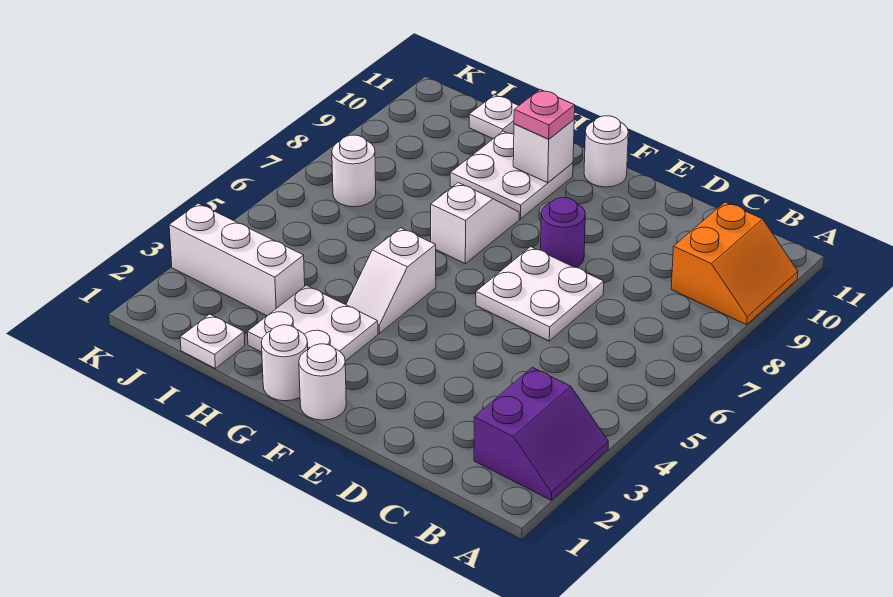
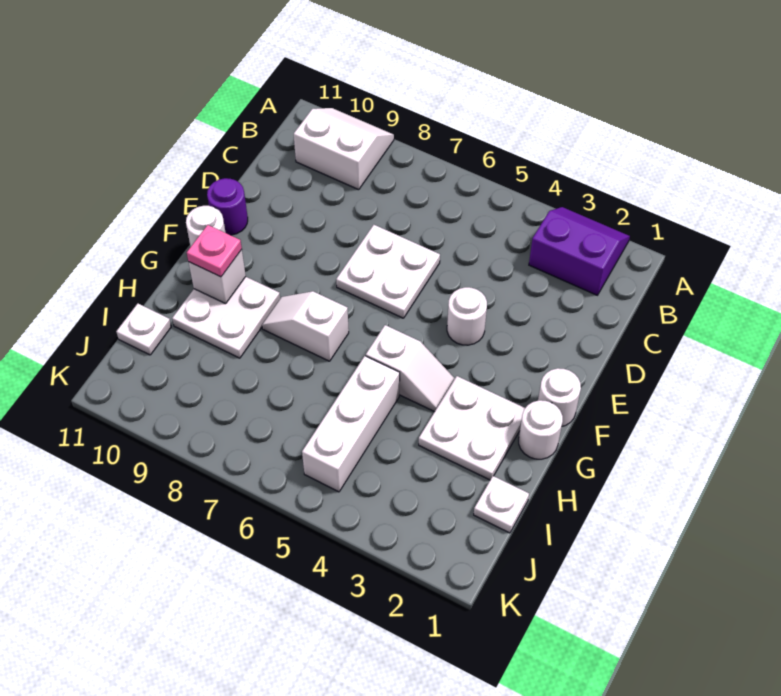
orange 2x2 slope [671,202,798,325] -> white 2x2 slope [294,108,394,190]
purple 1x1 round brick [541,198,585,268] -> purple 1x1 round brick moved to [207,178,248,235]
white 1x3 brick [169,203,305,316] -> white 1x3 brick moved to [302,356,400,492]
white 1x1 round brick [332,135,376,207] -> white 1x1 round brick moved to [447,287,487,345]

